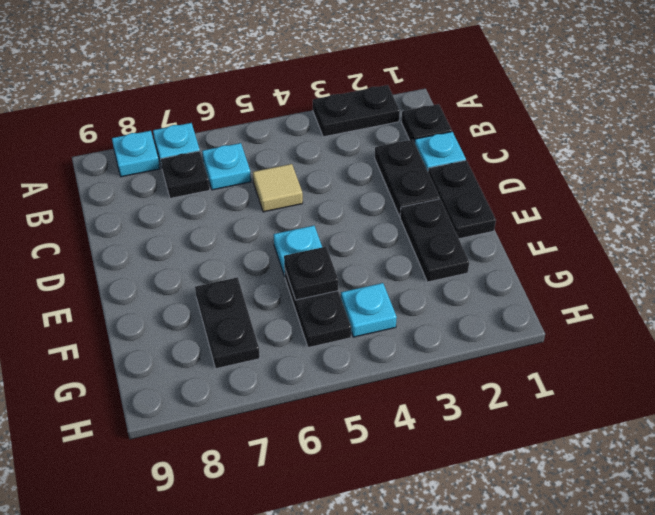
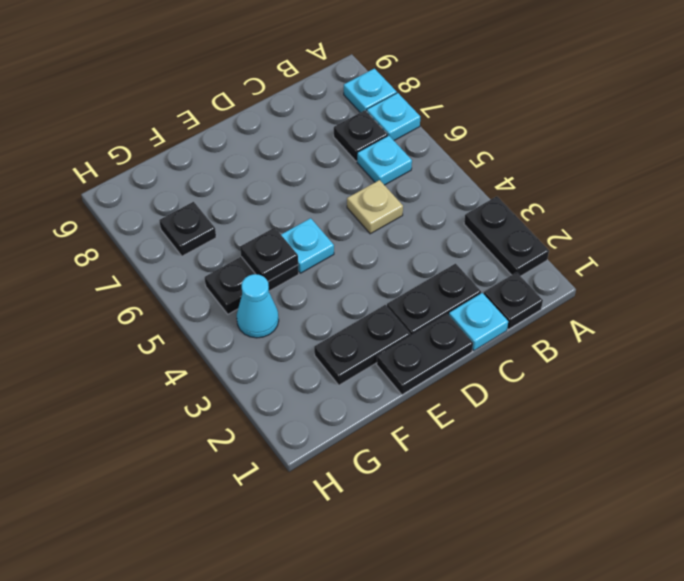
tan 1x1 tile [253,164,303,212] -> tan 1x1 plate [347,180,403,234]
black 1x2 plate [195,277,260,369] -> black 1x1 plate [159,202,216,256]
cyan 1x1 plate [341,283,397,337] -> cyan 1x1 cone [237,274,279,338]

